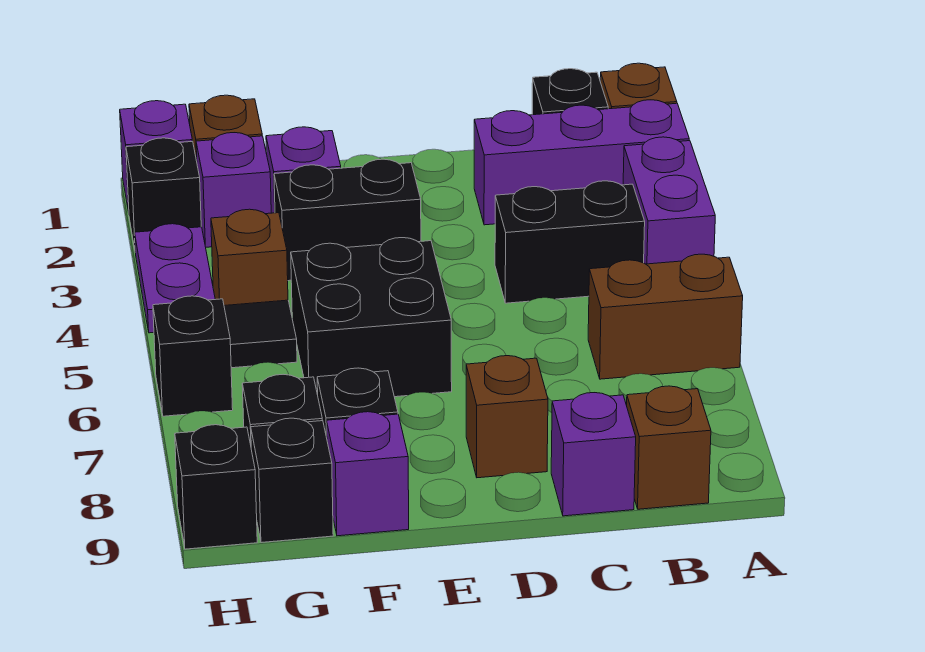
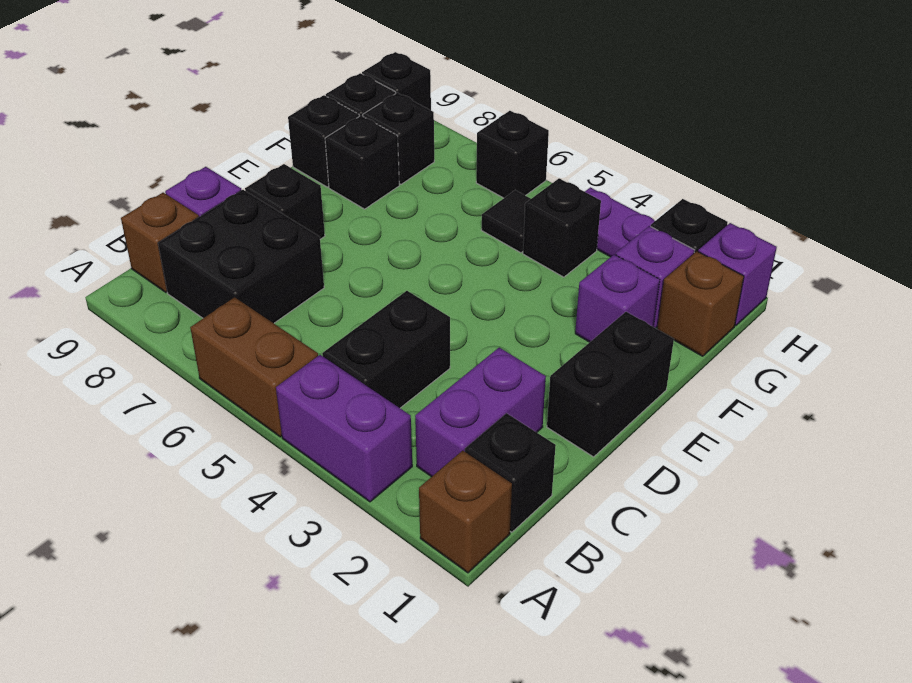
purple 1x3 brick [474,100,689,225] -> purple 1x2 brick [415,348,546,477]
brown 1x2 brick [588,254,743,379] -> brown 1x2 brick turned to [190,297,318,437]
brown 1x1 brick [466,356,548,478] -> black 1x1 brick [245,164,325,239]
black 1x2 brick [274,159,421,281] -> black 1x2 brick moved to [547,312,674,457]
black 2x2 brick [291,238,452,397] -> black 2x2 brick moved to [158,190,324,323]
purple 1x1 brick [327,412,409,536] -> black 1x1 brick [288,95,359,187]
brown 1x1 brick [211,209,288,305] -> black 1x1 brick [523,178,601,277]

